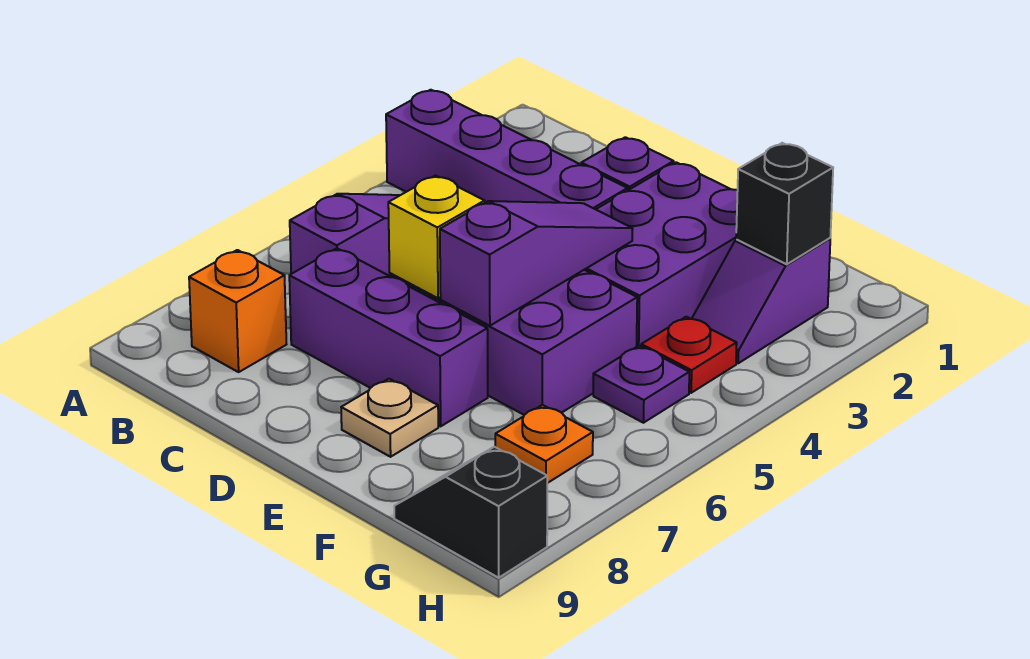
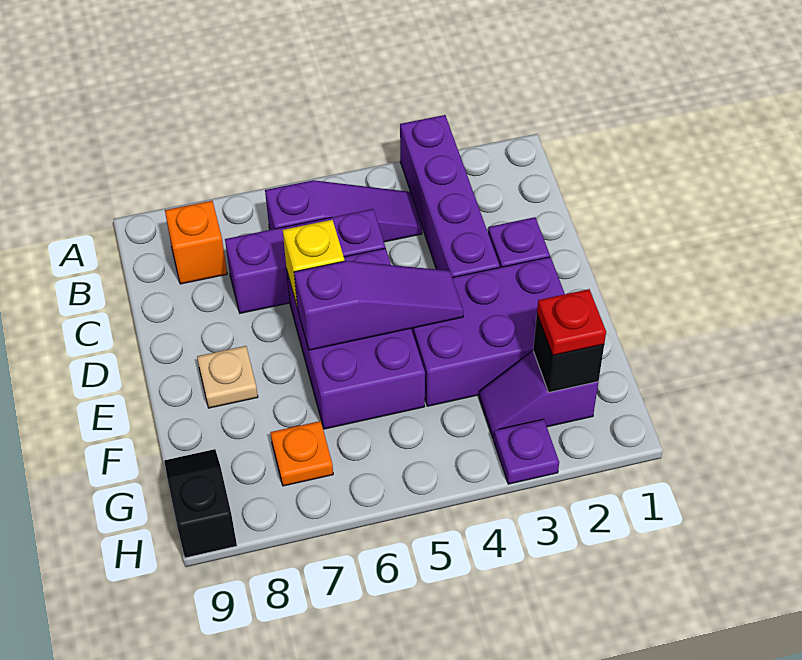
purple 1x3 brick [289,248,488,426] -> purple 1x3 brick turned to [225,209,385,313]
red 1x1 plate [641,317,737,393] -> red 1x1 plate moved to [537,289,606,355]
purple 1x1 plate [593,346,689,423] -> purple 1x1 plate moved to [494,419,559,484]

